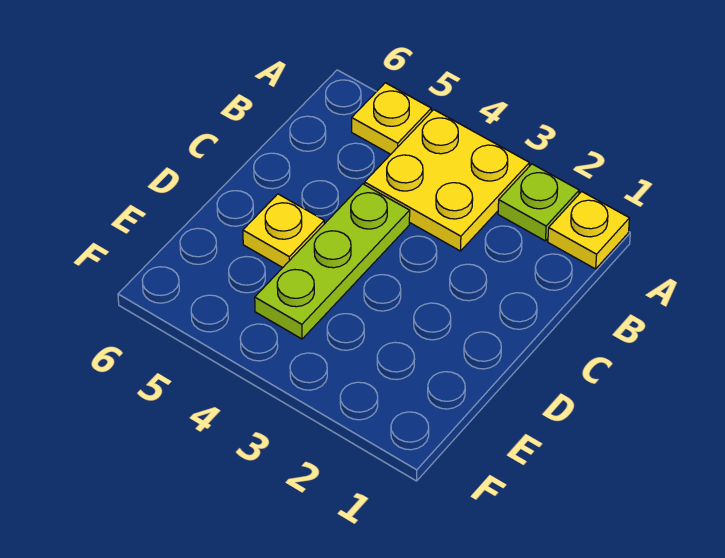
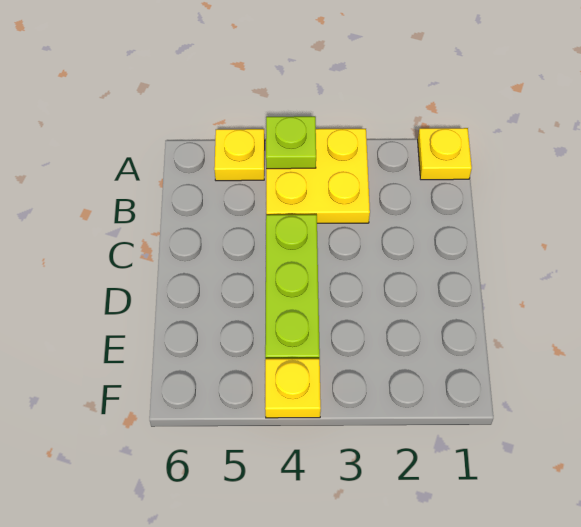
lime 1x1 plate [498,164,579,241] -> lime 1x1 plate moved to [266,116,316,169]
yellow 1x1 plate [243,194,324,268] -> yellow 1x1 plate moved to [265,359,321,418]

